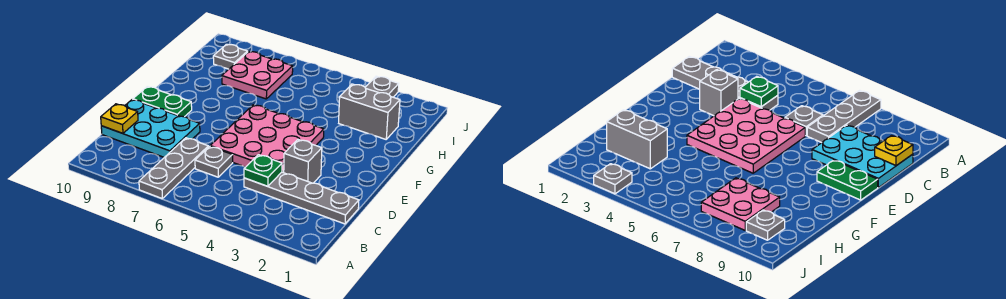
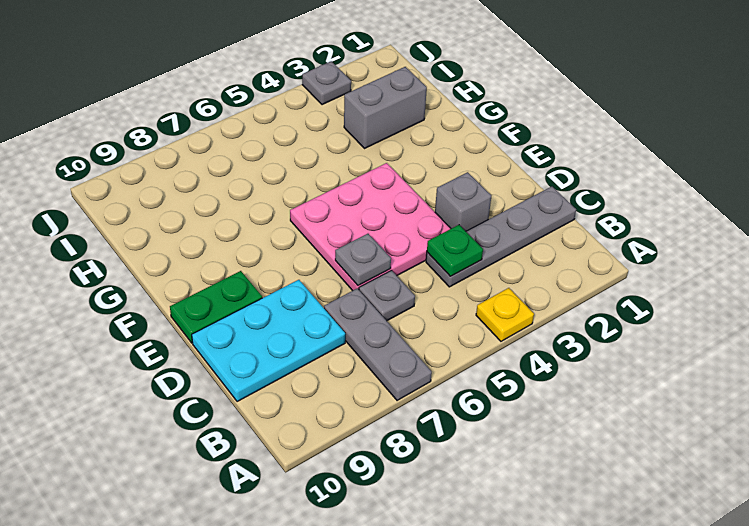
yellow 1x1 plate [101,104,138,133] -> yellow 1x1 plate moved to [476,288,534,341]
pink 2x2 plate [222,51,293,99] -> none
grey 1x1 plate [213,44,248,69] -> grey 1x1 plate moved to [335,234,391,286]

